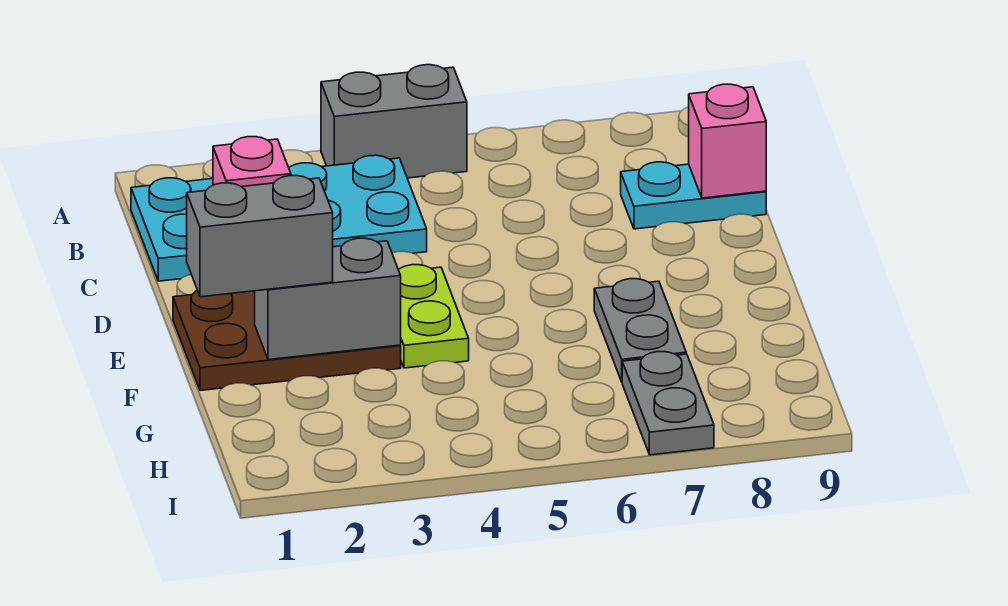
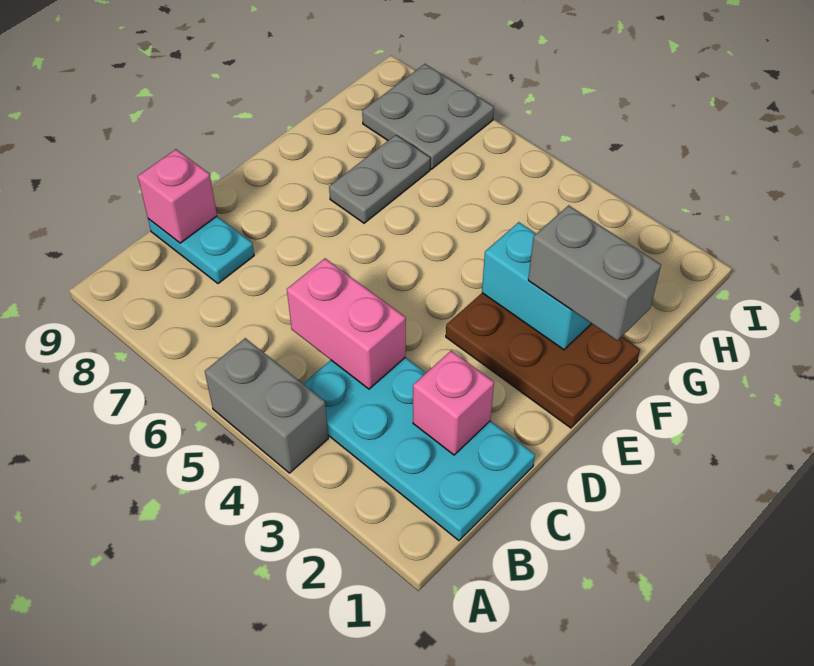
none -> pink 1x2 brick [287,259,406,389]
lime 1x2 plate [399,265,469,368] -> none
grey 1x2 brick [255,238,401,360] -> cyan 1x2 brick [482,222,591,350]
grey 1x2 plate [622,352,714,455] -> grey 2x2 plate [362,64,494,169]

